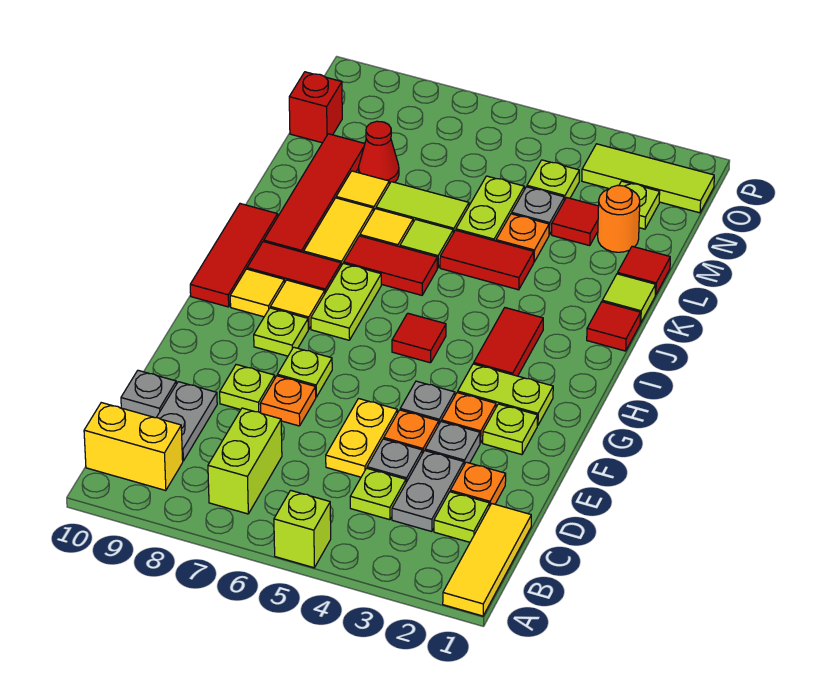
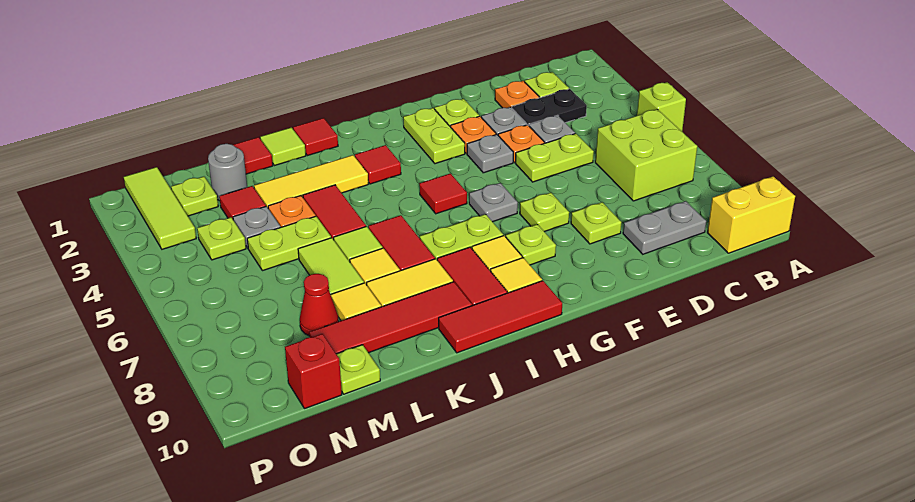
yellow 1x3 tile [443,504,531,616] -> yellow 1x3 tile moved to [254,155,368,207]
lime 1x2 brick [208,408,282,514] -> lime 2x2 brick [595,109,697,201]
yellow 1x2 brick [84,403,183,491] -> yellow 1x2 brick turned to [707,177,795,253]
grey 1x2 plate [392,451,464,532] -> black 1x2 plate [512,89,587,126]
lime 1x1 plate [350,468,406,520] -> lime 1x1 plate moved to [337,345,380,394]
yellow 1x2 plate [326,399,397,477] -> lime 1x2 plate [515,134,594,182]
grey 1x1 plate [121,370,176,418] -> grey 1x1 plate moved to [469,183,518,222]
orange 1x1 plate [260,376,316,426] -> none
red 1x2 tile [474,308,543,376] -> red 1x1 tile [355,145,401,184]
orange 1x1 round brick [598,185,640,252] -> grey 1x1 round brick [208,144,247,201]

